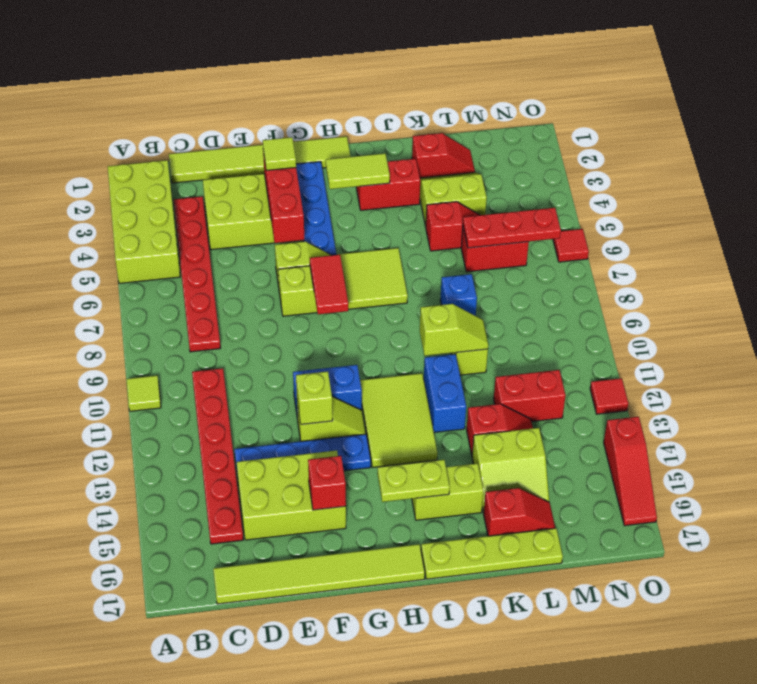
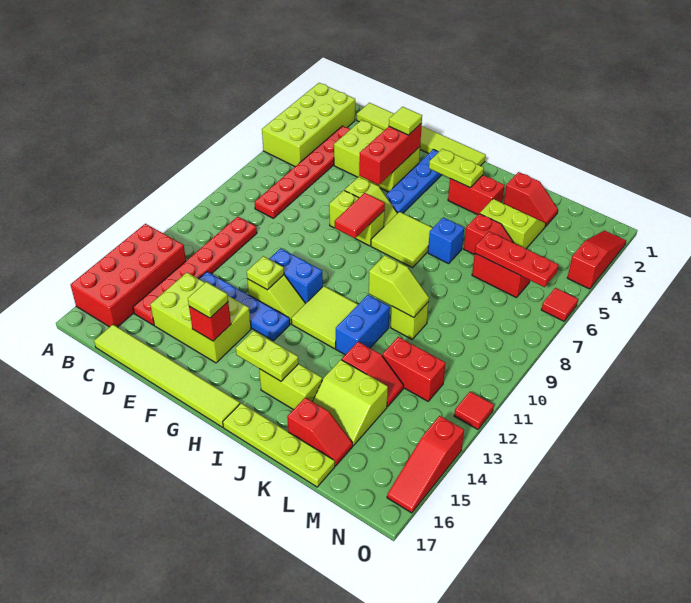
lime 1x1 tile [126,375,161,411] -> lime 1x1 tile moved to [188,282,228,318]
none -> red 2x4 brick [71,224,186,327]
lime 1x1 brick [296,371,333,424] -> lime 1x1 plate [247,256,284,290]
lime 1x2 tile [326,153,390,189] -> lime 1x2 plate [429,149,484,187]
lime 2x3 tile [360,373,437,467] -> lime 2x2 tile [291,286,358,349]
blue 1x1 brick [440,274,477,316] -> blue 1x1 brick moved to [428,217,464,264]
none -> red 1x3 slope [567,230,626,289]

